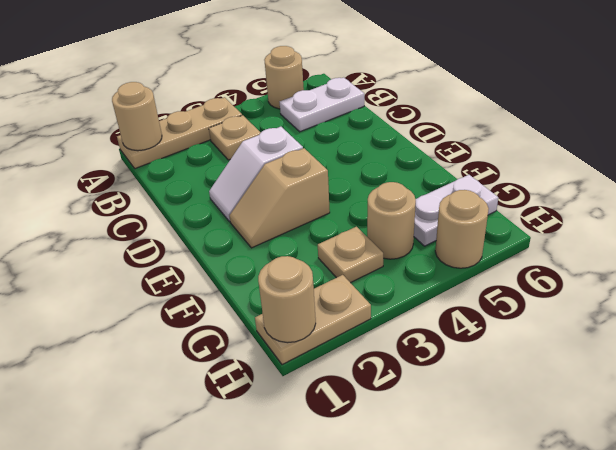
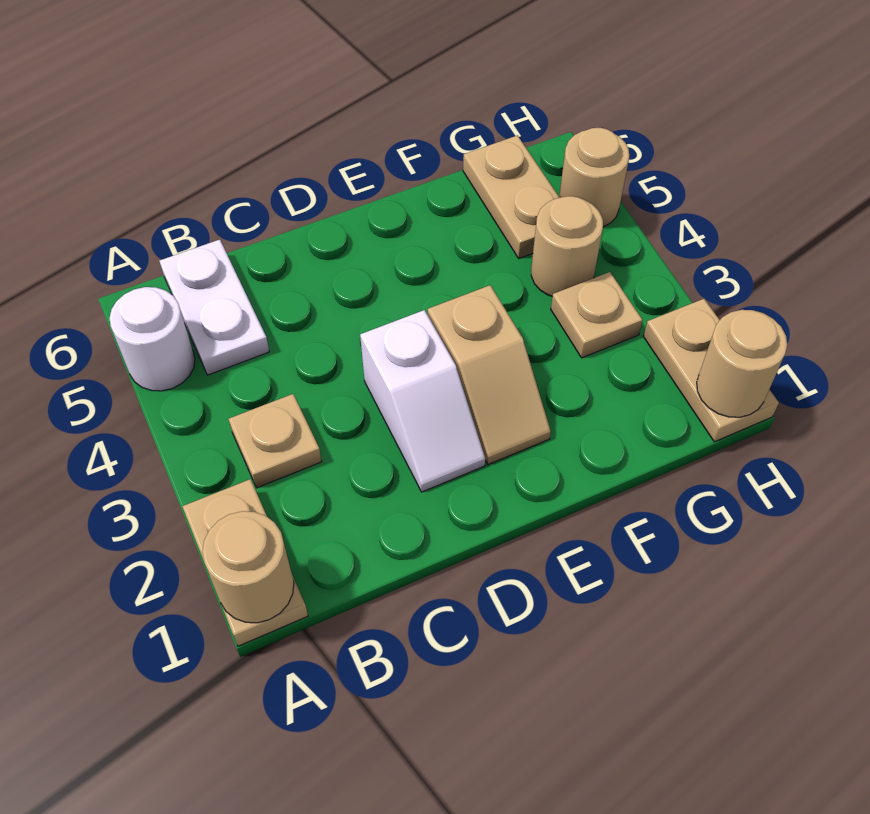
tan 1x3 plate [117,97,242,169] -> tan 1x2 plate [182,479,308,646]
tan 1x1 round brick [264,46,304,109] -> white 1x1 round brick [109,287,195,391]
white 1x2 plate [414,175,498,246] -> tan 1x2 plate [463,135,560,258]

